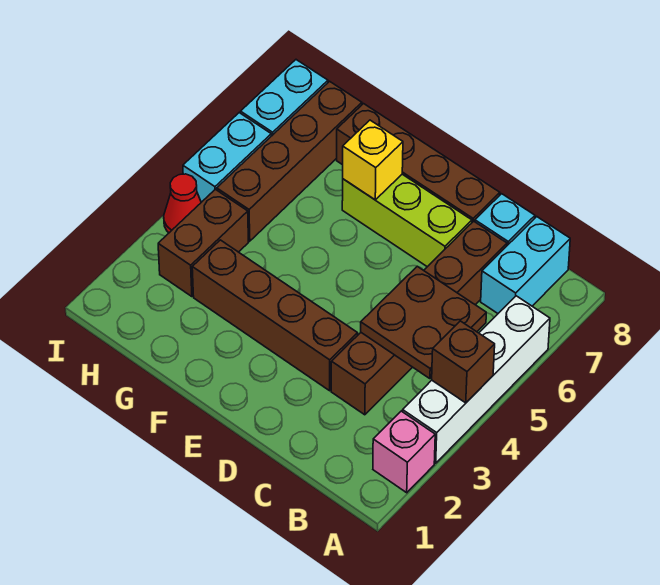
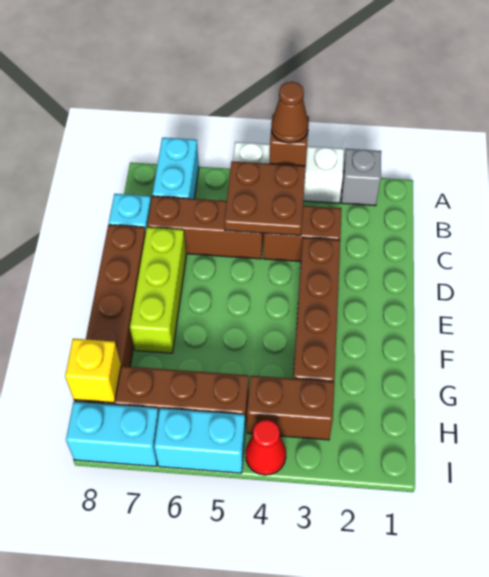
pink 1x1 brick [373,411,435,493] -> grey 1x1 brick [341,149,381,206]
white 1x4 brick [403,296,550,463] -> white 1x3 brick [233,142,344,203]
none -> brown 1x1 cone [271,82,309,143]
cyan 1x2 brick [481,217,570,313] -> cyan 1x2 brick turned to [152,138,199,199]
yellow 1x1 brick [343,120,403,200] -> yellow 1x1 brick moved to [65,339,121,403]

